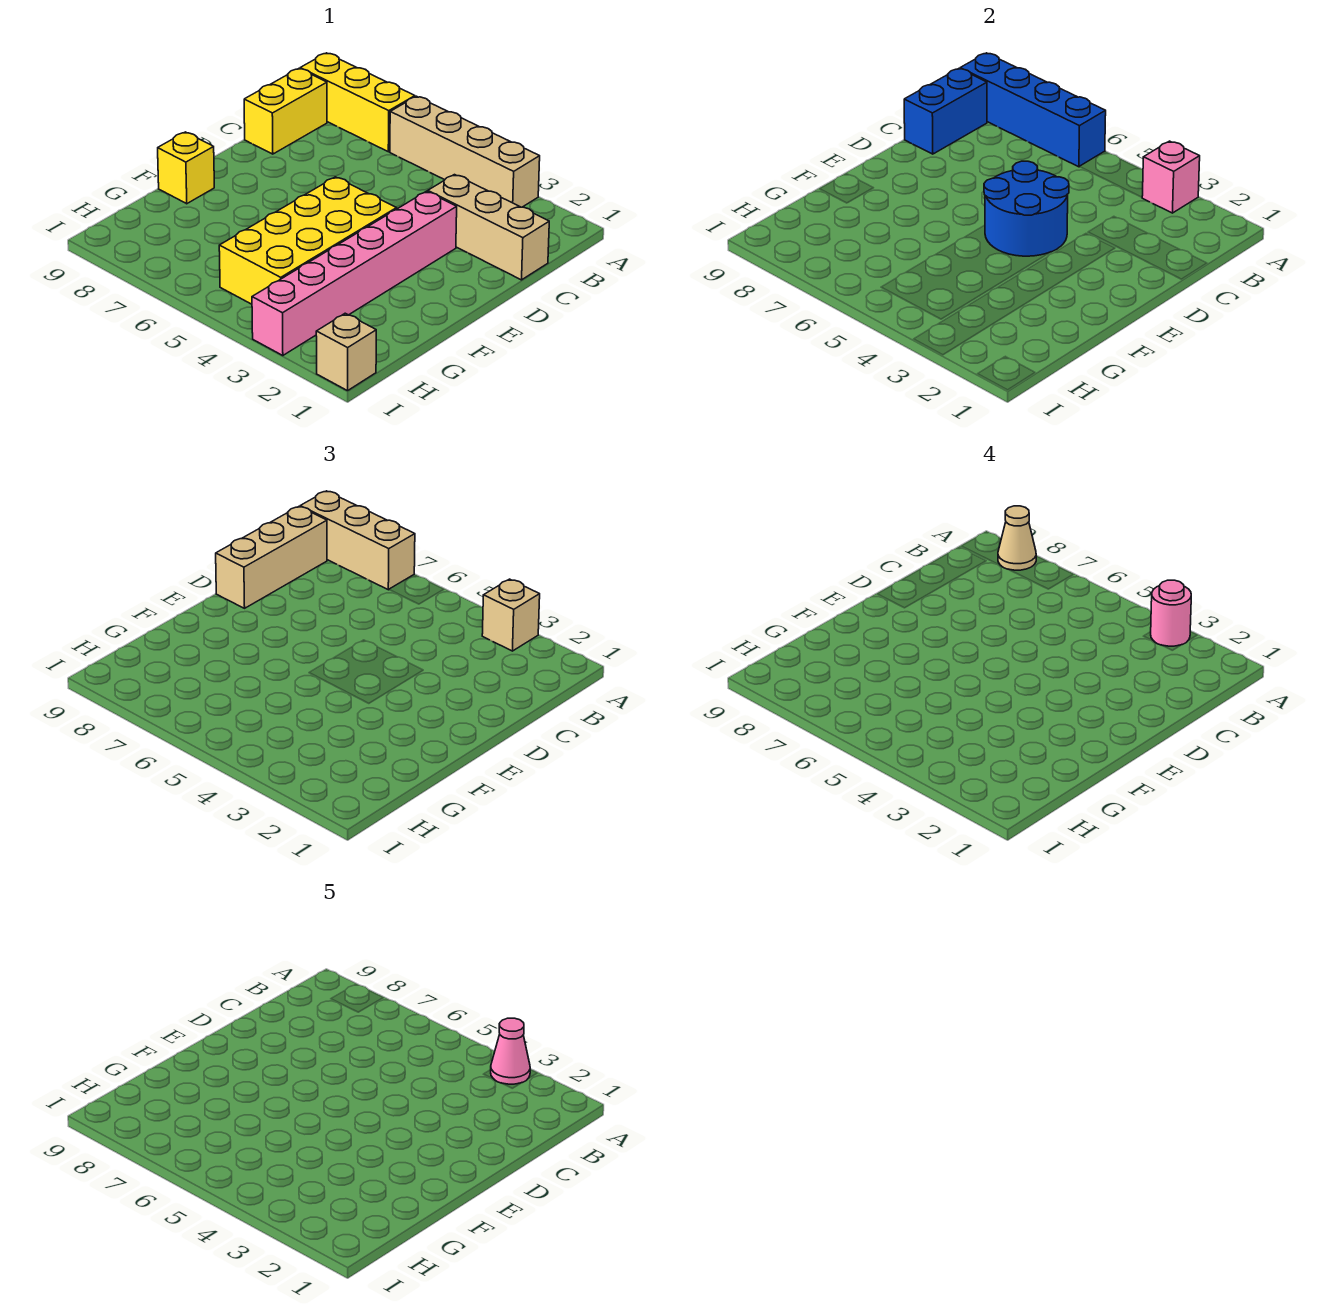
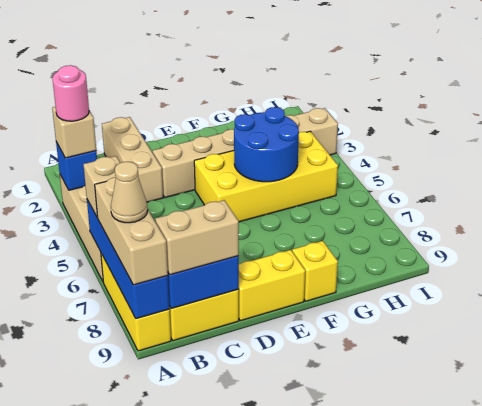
pink 1x1 brick [1142,141,1200,213] -> blue 1x1 brick [56,142,97,190]
pink 1x1 cone [491,1018,530,1084] -> none
tan 1x3 brick [216,507,327,608] -> tan 1x2 brick [155,200,239,275]
pink 1x6 brick [252,191,457,356] -> tan 1x6 brick [153,108,338,198]
blue 2x2 round brick [984,161,1069,256] -> blue 2x2 round brick moved to [234,107,299,182]
none -> yellow 1x2 brick [238,250,305,321]
tan 1x1 brick [316,313,376,391] -> tan 1x1 brick moved to [83,156,120,218]

